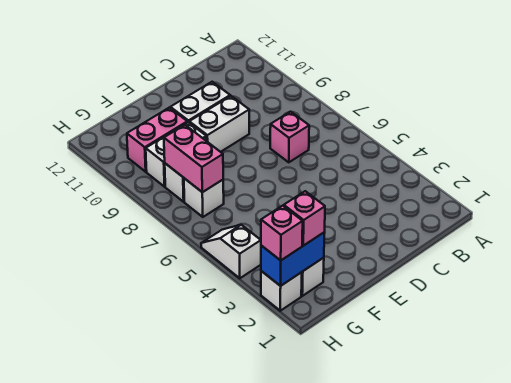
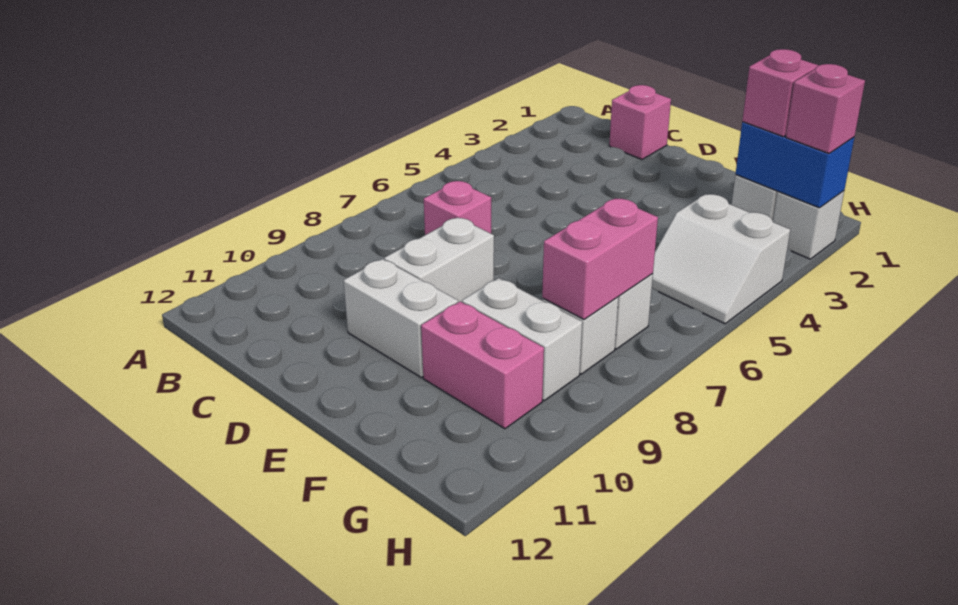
none -> pink 1x1 brick [609,85,671,160]
white 1x2 brick [189,96,249,152] -> white 1x2 brick turned to [384,217,494,302]
white 1x2 slope [201,225,261,278] -> white 2x2 slope [652,194,790,324]

